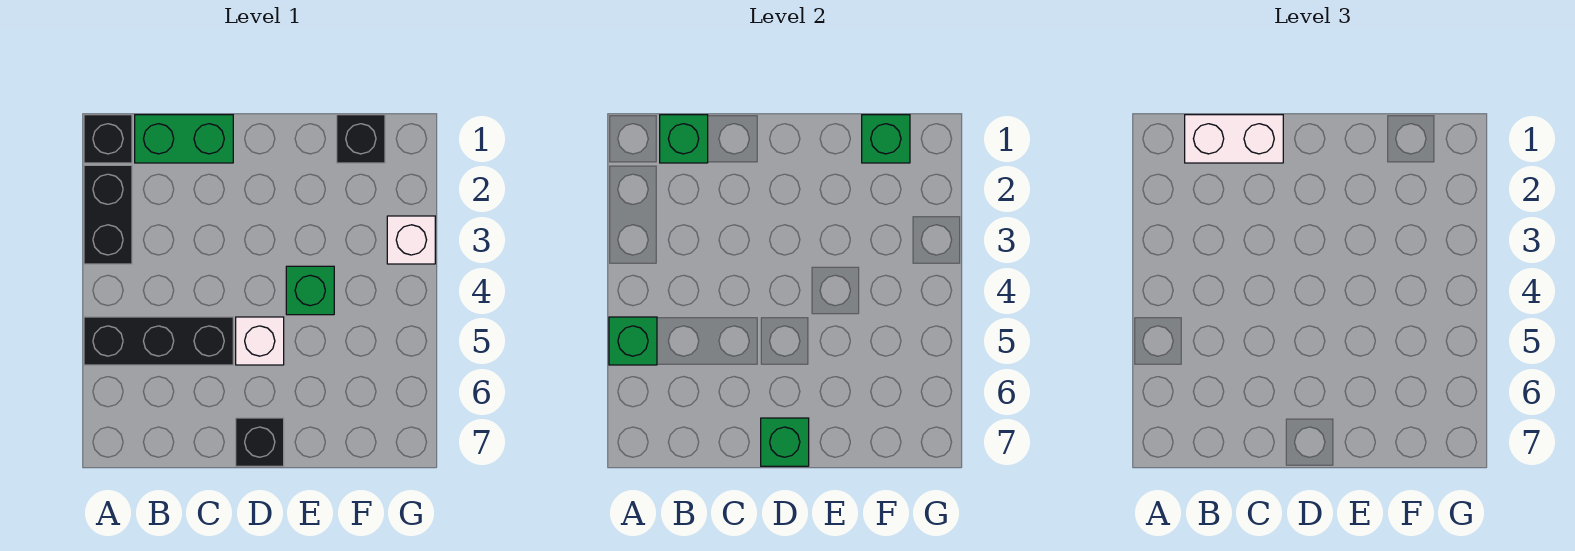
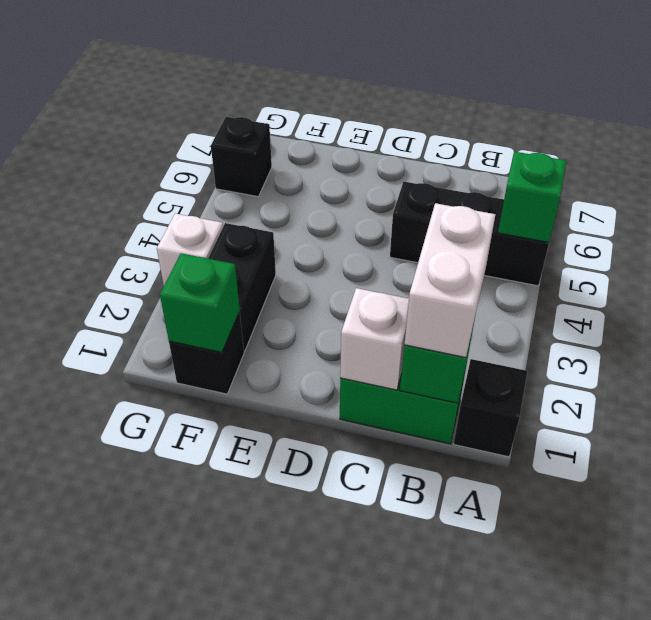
black 1x2 brick [84,165,132,264] -> black 1x2 brick moved to [208,223,276,351]
white 1x2 brick [1185,115,1283,163] -> white 1x2 brick turned to [404,203,495,358]
white 1x1 brick [236,317,284,365] -> white 1x1 brick moved to [340,288,409,390]
black 1x1 brick [236,418,284,466] -> black 1x1 brick moved to [211,117,272,197]
green 1x1 brick [761,418,809,466] -> none
green 1x1 brick [286,266,334,315] -> none

